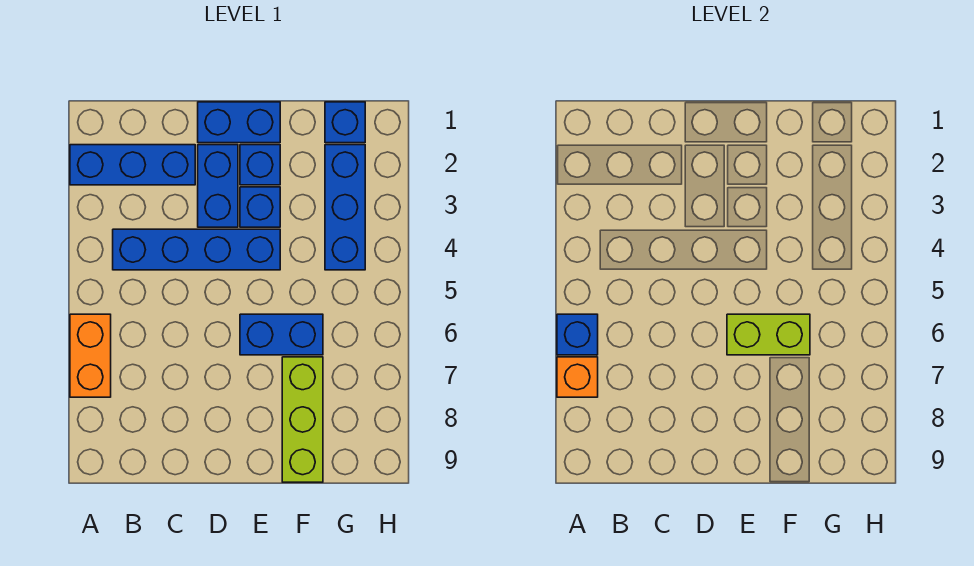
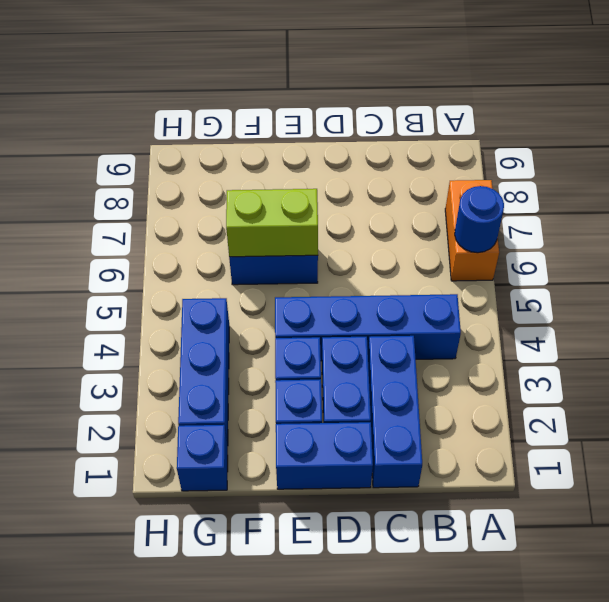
blue 1x3 brick [70,145,195,185] -> blue 1x3 brick turned to [368,336,422,488]
blue 1x1 brick [557,314,598,355] -> blue 1x1 round brick [455,186,504,253]
orange 1x1 brick [557,357,598,397] -> none
lime 1x3 brick [282,357,323,482] -> none

